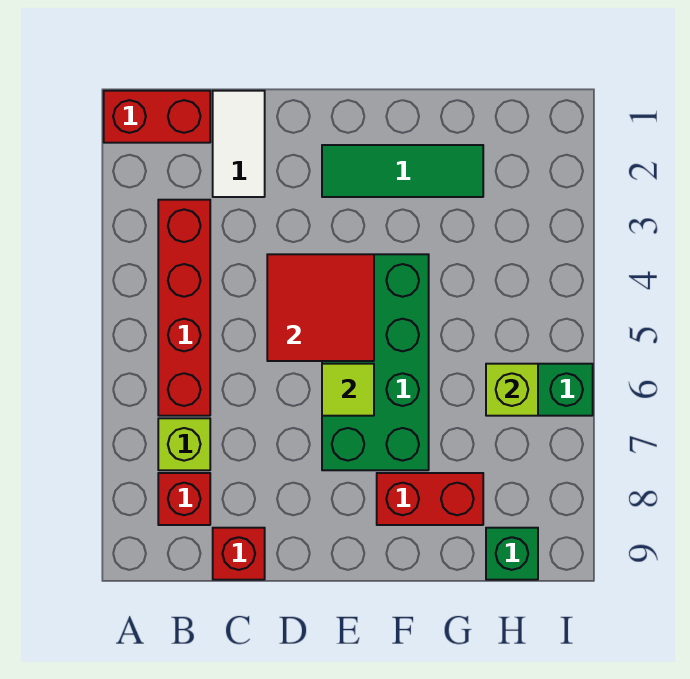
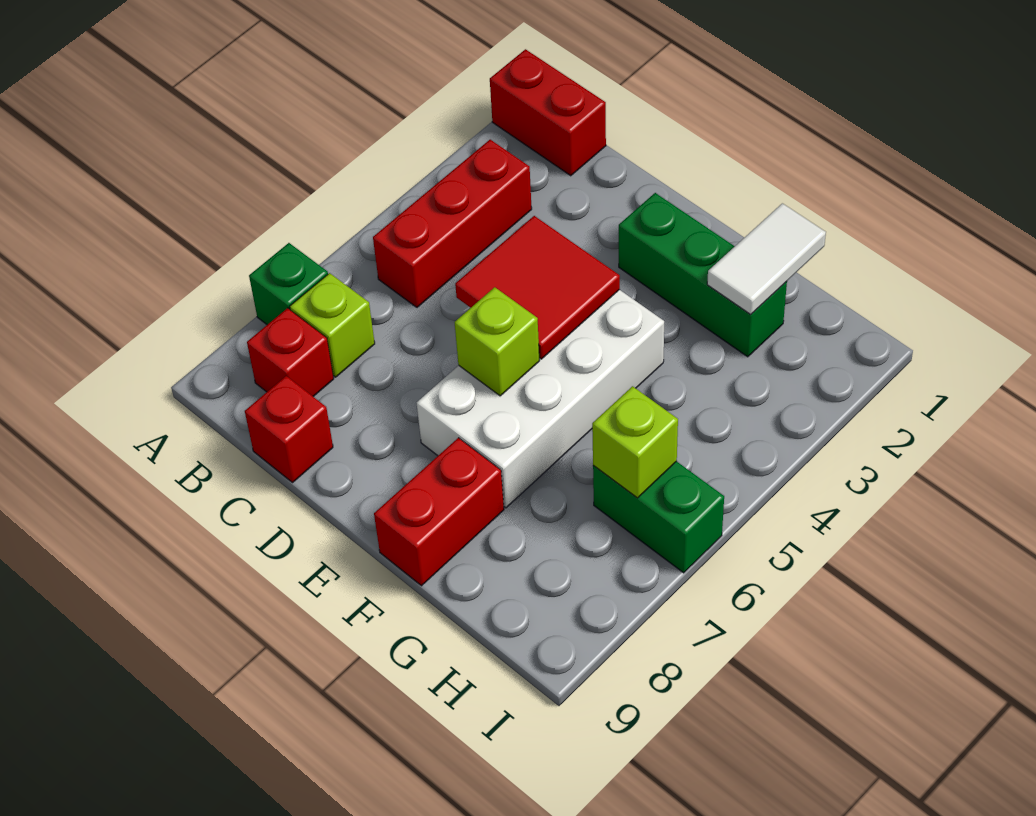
red 1x4 brick [158,200,210,416] -> red 1x3 brick [373,140,532,307]
white 1x2 tile [213,91,265,197] -> white 1x2 tile moved to [707,203,826,315]
green 1x3 tile [322,145,483,197] -> green 1x3 brick [619,193,787,357]
green 2x4 brick [322,254,429,470] -> white 2x4 brick [417,290,664,508]
lime 1x1 tile [322,364,374,416] -> lime 1x1 brick [455,287,540,396]
red 1x2 brick [377,473,483,525] -> red 1x2 brick turned to [374,438,504,586]
green 1x1 brick [486,528,538,580] -> green 1x1 brick moved to [249,243,328,325]

